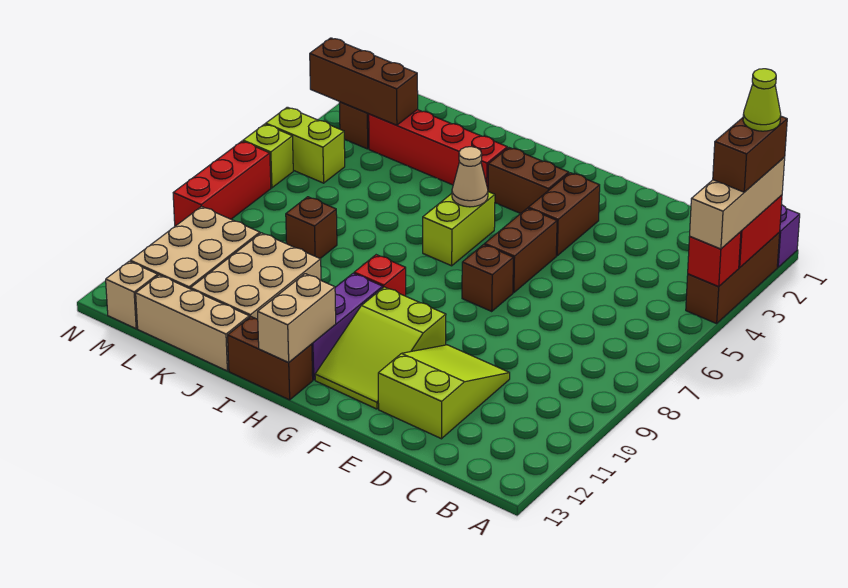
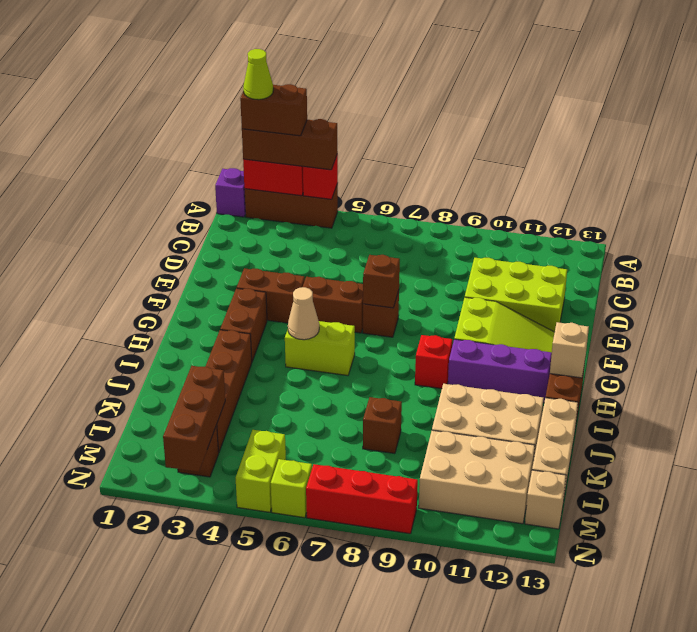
tan 1x3 brick [690,157,785,249] -> brown 1x3 brick [242,119,338,170]
lime 2x3 slope [378,345,510,439] -> lime 2x3 brick [465,258,567,332]
none -> brown 1x1 brick [363,255,400,308]
tan 1x2 brick [258,274,336,363] -> tan 1x1 brick [550,322,589,378]
red 1x4 brick [369,110,507,188] -> brown 1x4 brick [206,330,252,452]

